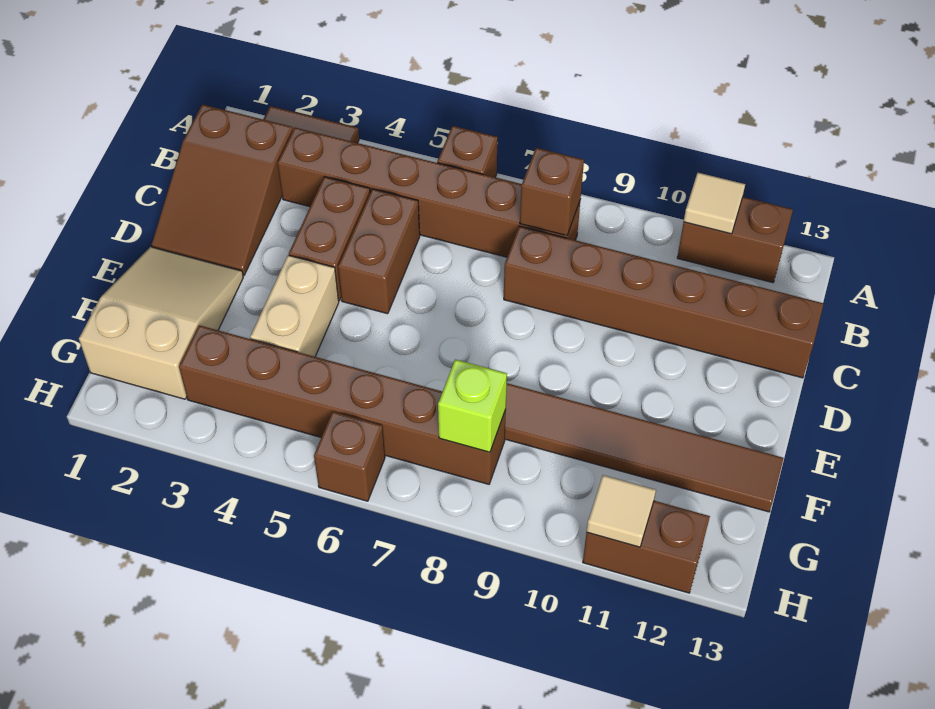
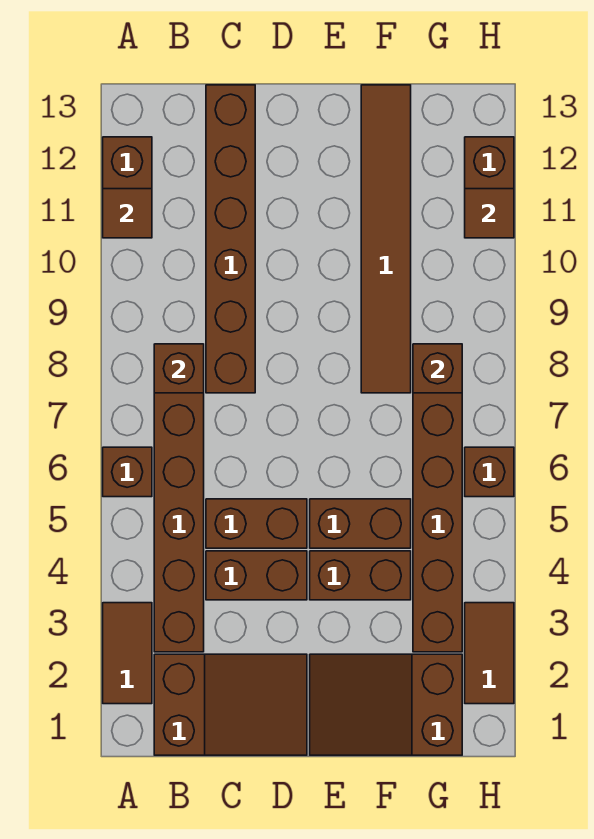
tan 1x1 tile [684,173,745,234] -> brown 1x1 tile [103,189,152,238]
tan 2x3 slope [79,247,243,399] -> brown 2x3 slope [310,654,462,755]
tan 1x2 brick [250,255,339,357] -> brown 1x2 brick [310,551,411,600]
none -> brown 1x2 brick [310,499,411,548]
lime 1x1 brick [438,359,507,452] -> brown 1x1 brick [413,344,462,393]
none -> brown 1x2 tile [465,603,514,704]
tan 1x1 tile [587,475,656,547] -> brown 1x1 tile [465,189,514,238]

